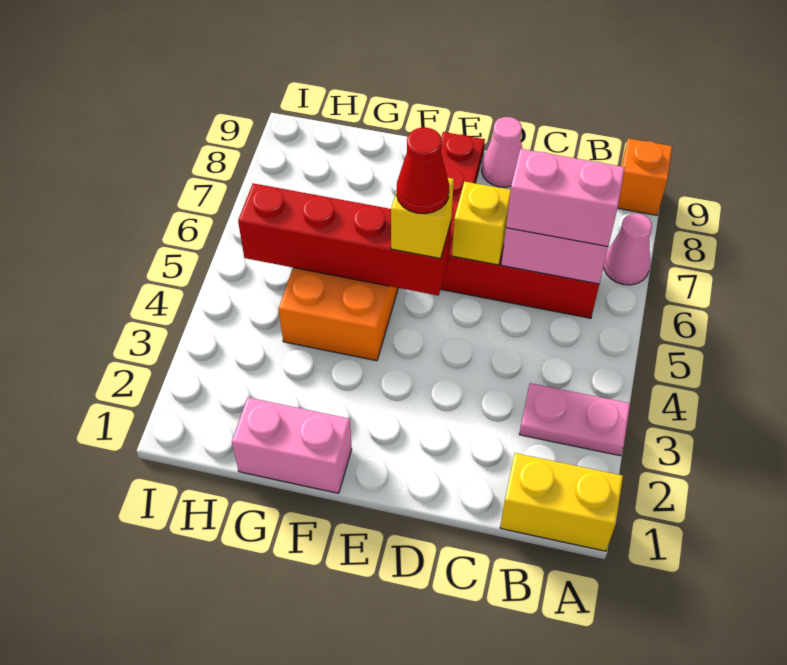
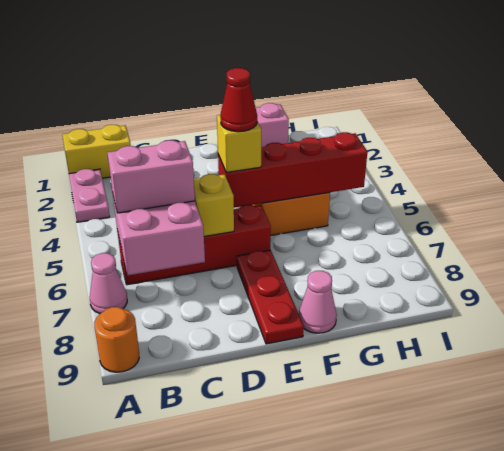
pink 1x2 plate [519,383,630,456] -> pink 1x2 plate turned to [69,169,110,222]
orange 1x1 brick [618,138,672,215] -> orange 1x1 round brick [94,307,139,372]
pink 1x1 cone [482,117,522,187] -> pink 1x1 cone moved to [299,271,337,333]

